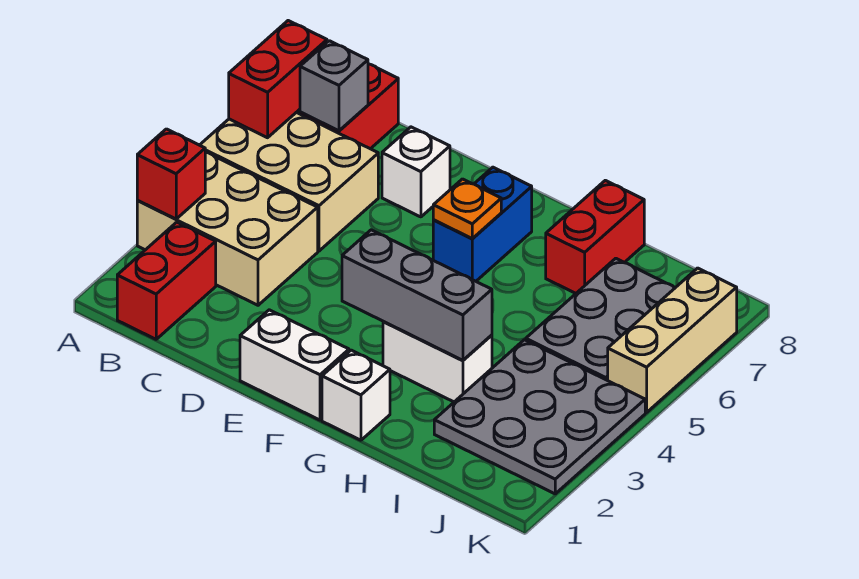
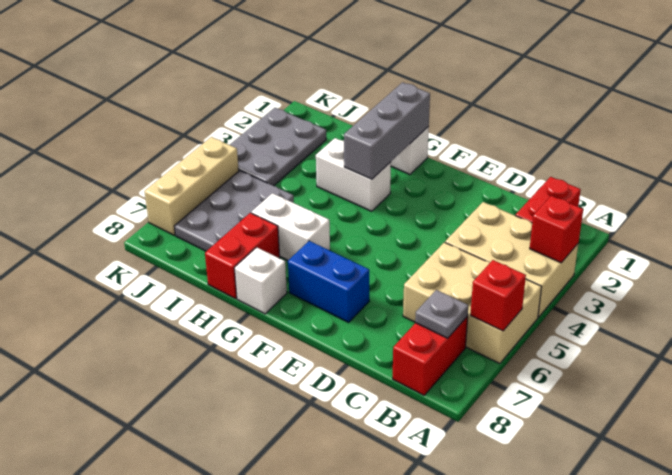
red 1x2 brick [229,21,327,138] -> red 1x1 brick [470,260,526,331]
grey 1x1 brick [300,41,368,131] -> grey 1x1 plate [415,290,468,338]
white 1x1 brick [382,127,450,217] -> white 1x1 brick moved to [234,247,287,314]
white 1x2 brick [240,310,349,420] -> white 1x2 brick moved to [251,193,330,260]
grey 1x3 brick [342,230,492,361] -> grey 1x3 brick turned to [344,82,430,179]
blue 1x2 brick [433,167,532,281] -> blue 1x2 brick turned to [288,241,369,322]
orange 1x1 plate [433,179,501,238] -> none
grey 3x3 plate [434,340,645,494] -> grey 2x3 plate [230,108,326,186]

